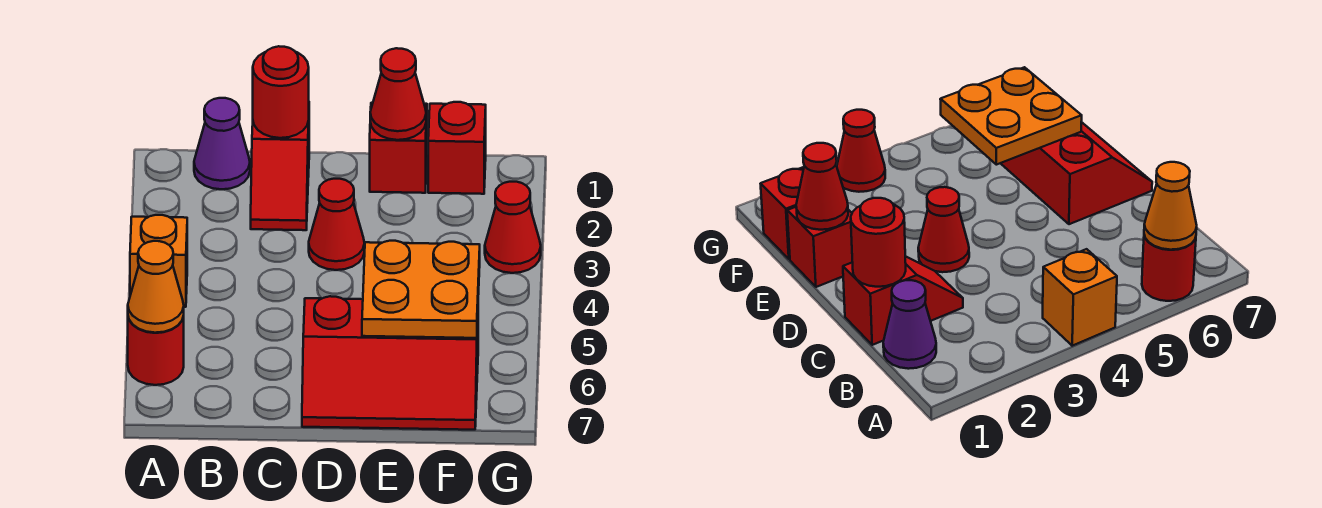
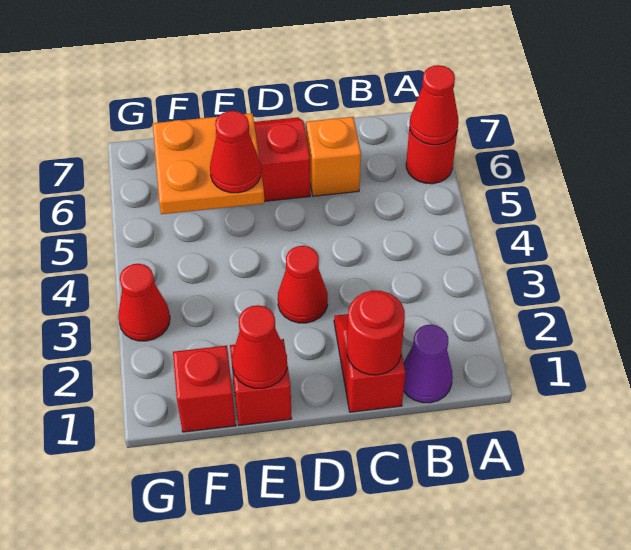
orange 1x1 brick [130,215,187,307] -> orange 1x1 brick moved to [306,117,361,196]
orange 1x1 cone [128,241,184,333] -> red 1x1 cone [410,65,459,145]
none -> red 1x1 cone [210,111,261,193]

